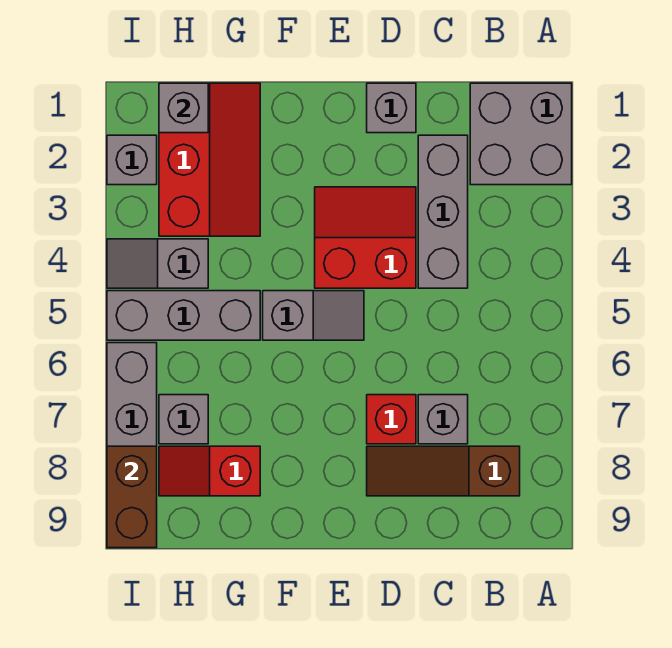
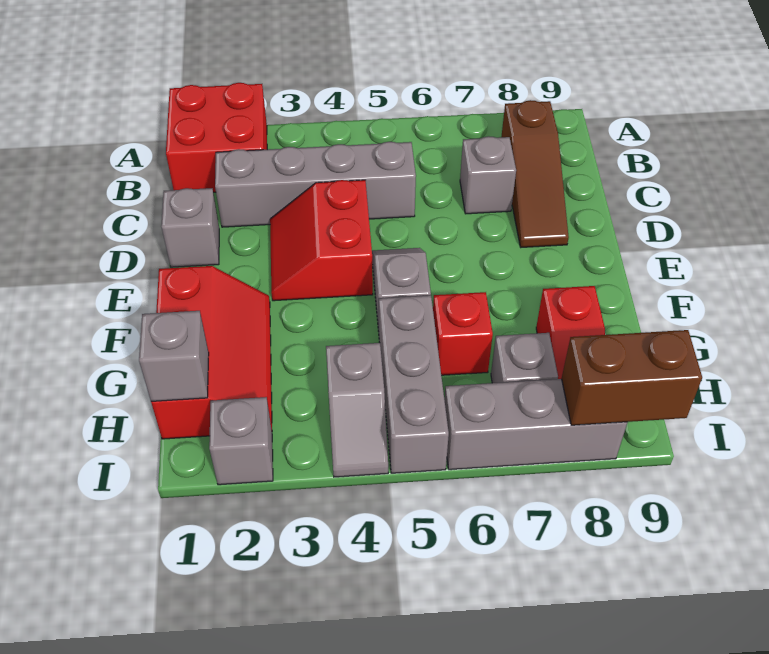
grey 2x2 brick [470,83,572,185] -> red 2x2 brick [166,83,267,192]
grey 1x3 brick [418,135,468,288] -> grey 1x4 brick [215,142,416,227]
red 1x1 brick [367,395,416,444] -> red 1x1 brick moved to [433,292,493,375]
red 2x3 slope [159,83,260,236] -> red 2x3 slope turned to [151,266,272,439]

